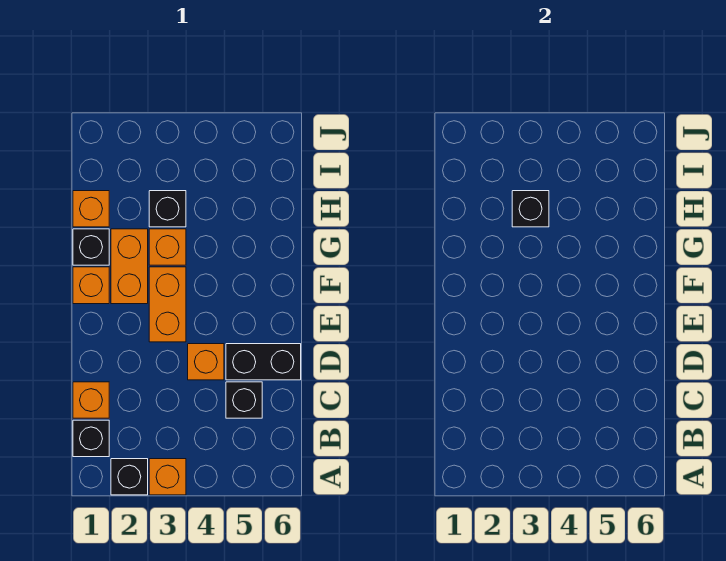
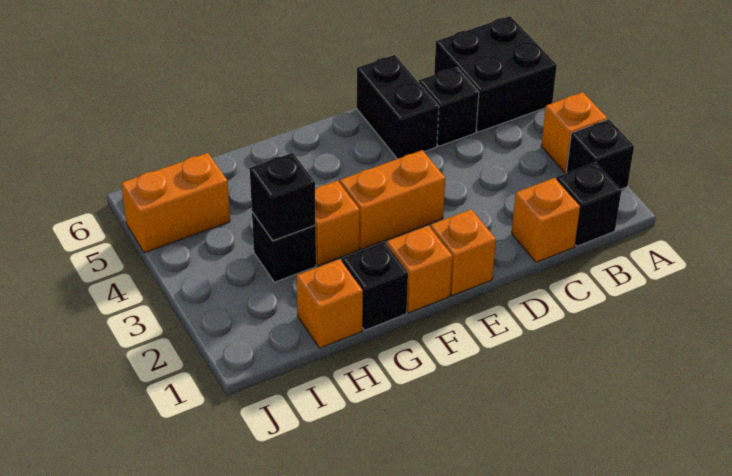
none -> black 2x2 brick [434,16,557,132]
orange 1x1 brick [188,344,224,380] -> orange 1x1 brick moved to [430,209,496,296]
orange 1x2 brick [111,229,148,304] -> orange 1x2 brick moved to [121,153,230,253]

